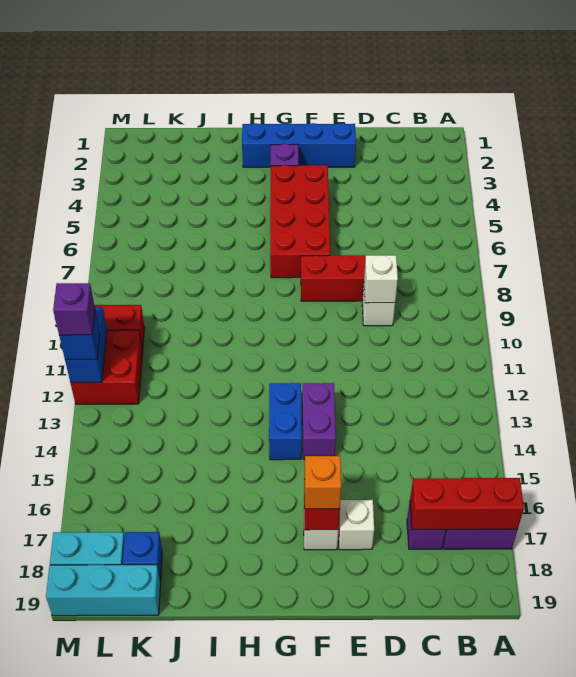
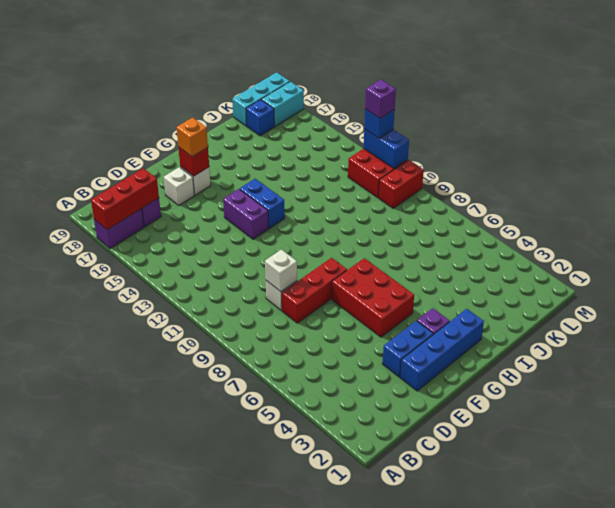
none -> blue 1x2 brick [382,321,433,377]
red 2x4 brick [270,165,330,278] -> red 2x3 brick [332,258,414,337]

